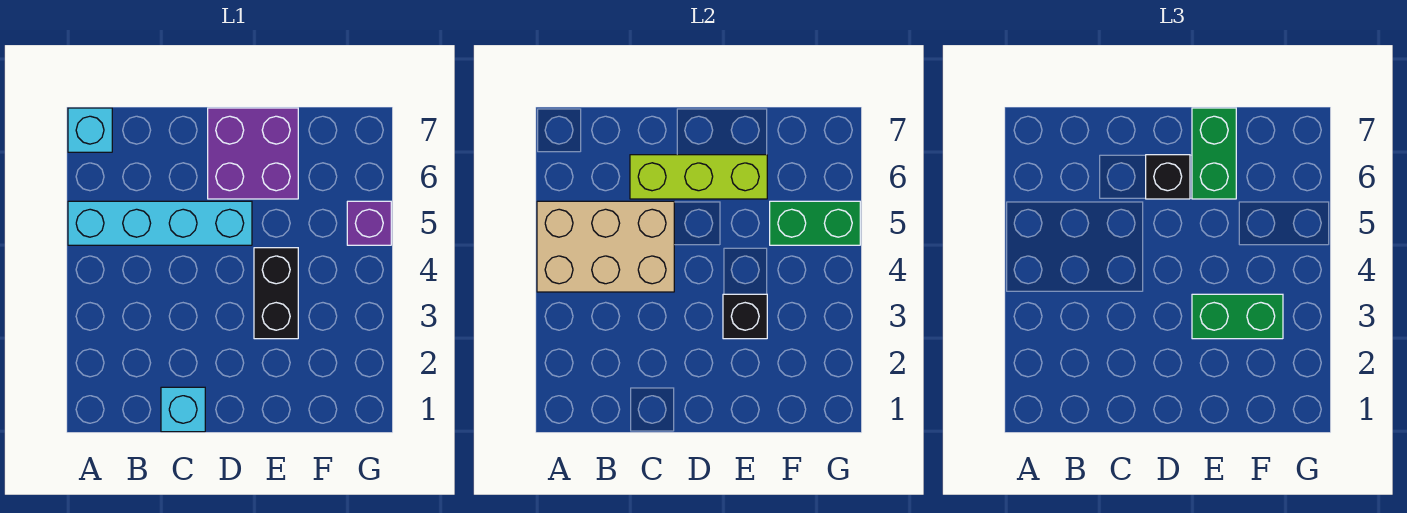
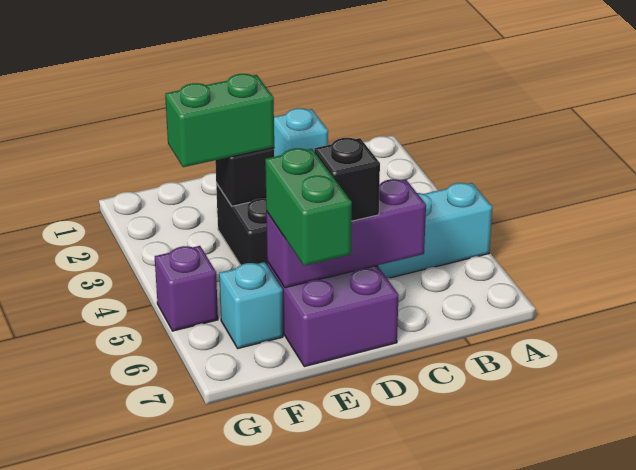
tan 2x3 brick [537,201,674,292] -> none
cyan 1x1 brick [68,108,112,152] -> cyan 1x1 brick moved to [219,262,283,348]
lime 1x3 brick [630,155,767,199] -> purple 1x3 brick [266,179,426,288]
green 1x2 brick [770,201,860,245] -> none

